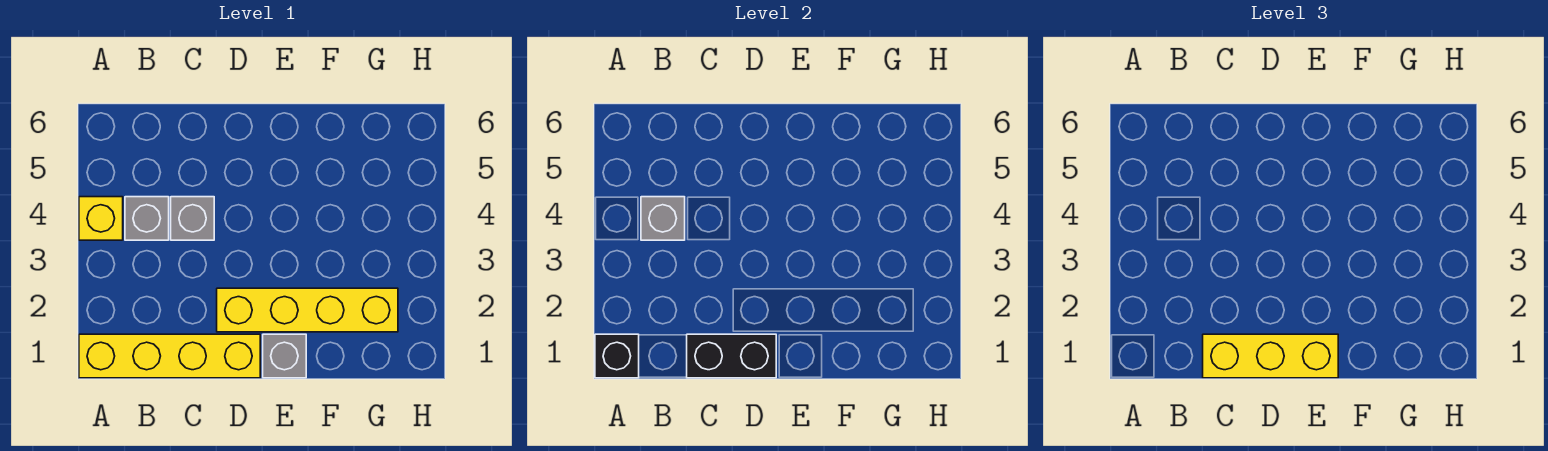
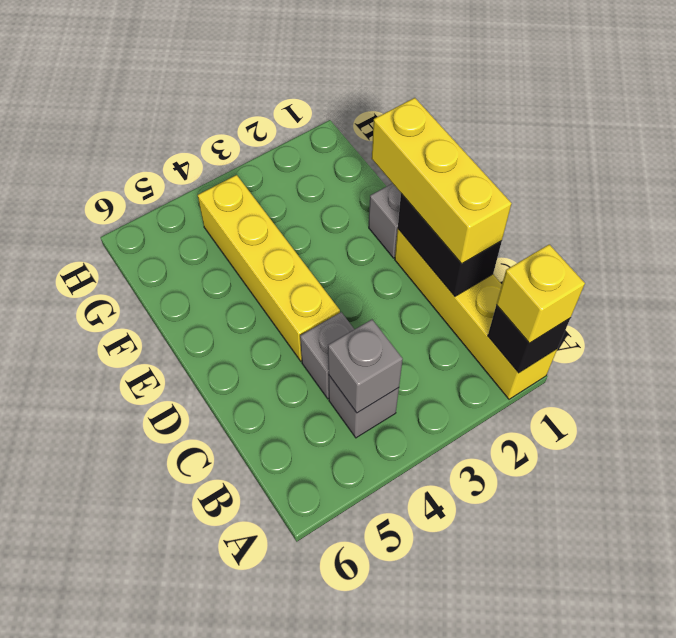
yellow 1x1 brick [79,197,123,240] -> yellow 1x1 brick moved to [496,244,585,343]
yellow 1x4 brick [217,288,398,332] -> yellow 1x4 brick moved to [198,175,340,361]

